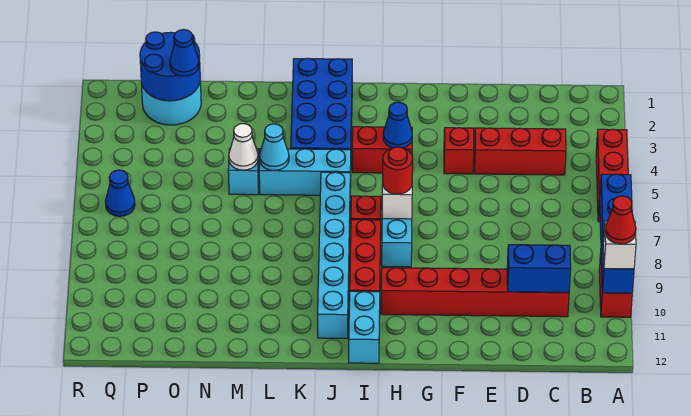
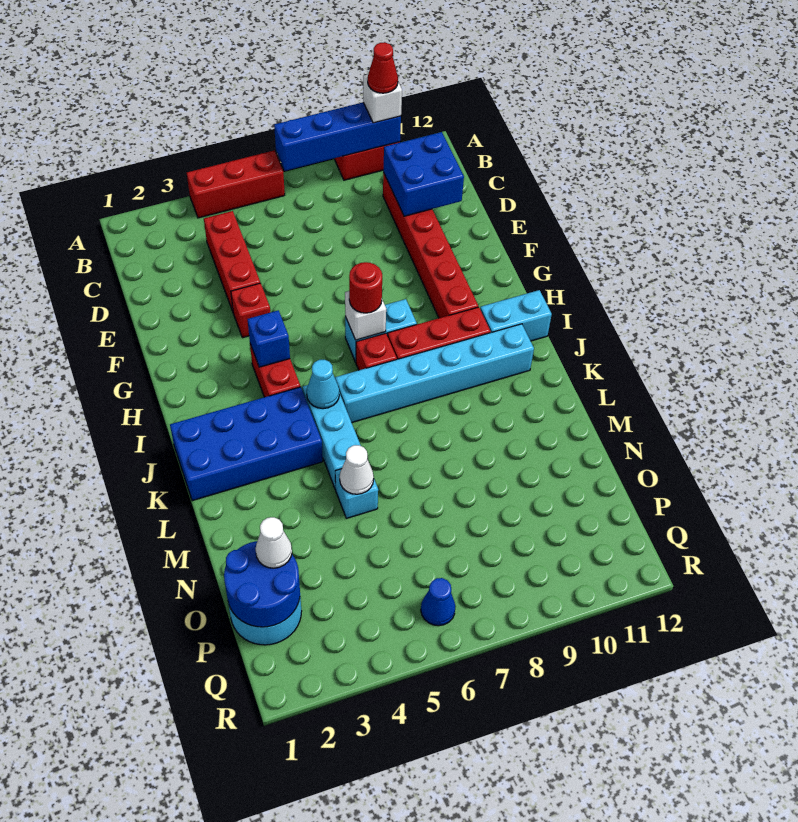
blue 1x2 brick [507,245,571,293] -> blue 2x2 brick [383,132,464,216]
blue 1x1 cone [383,102,412,148] -> blue 1x1 brick [248,310,290,367]
cyan 1x1 cone [260,124,289,171] -> cyan 1x1 cone moved to [307,360,339,409]
blue 1x1 cone [170,30,199,76] -> white 1x1 cone [256,517,292,568]

